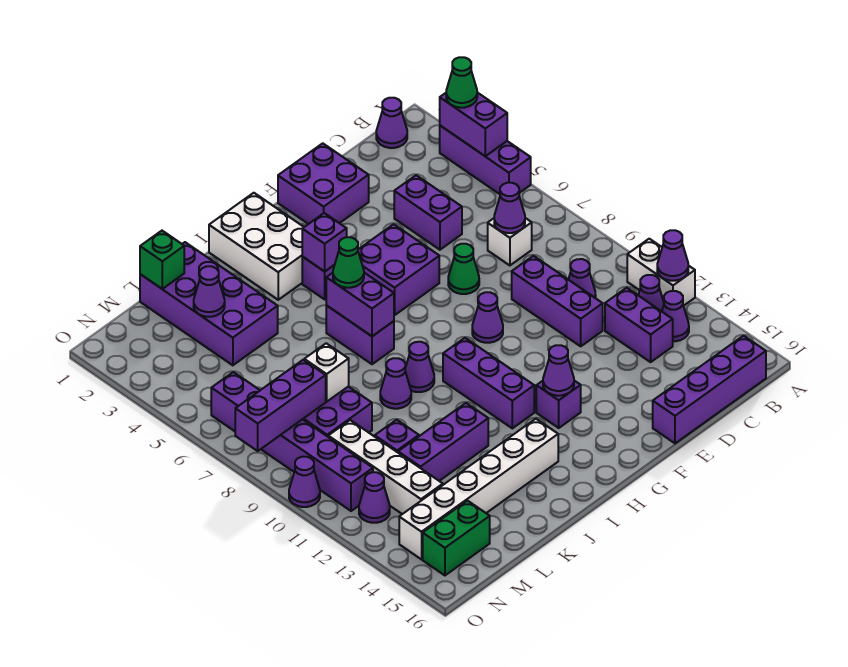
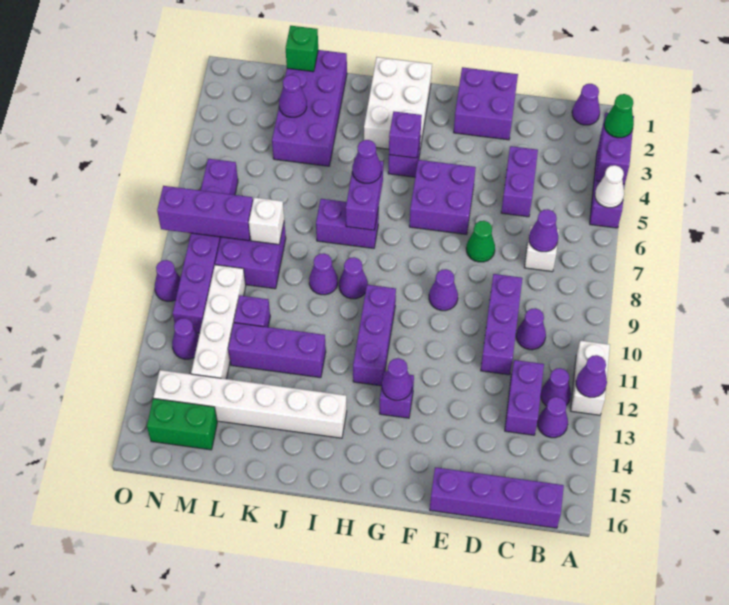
none -> white 1x1 cone [595,165,624,208]
purple 1x2 brick [326,305,394,364] -> purple 1x2 brick turned to [316,199,379,248]
green 1x1 cone [333,237,364,288] -> purple 1x1 cone [352,140,381,183]

